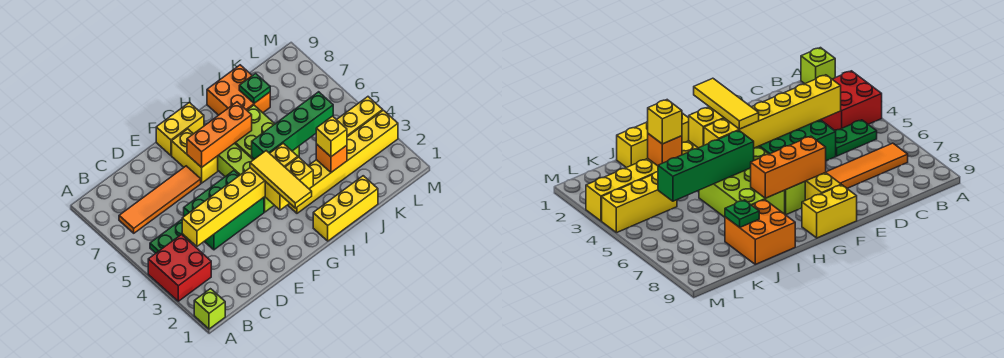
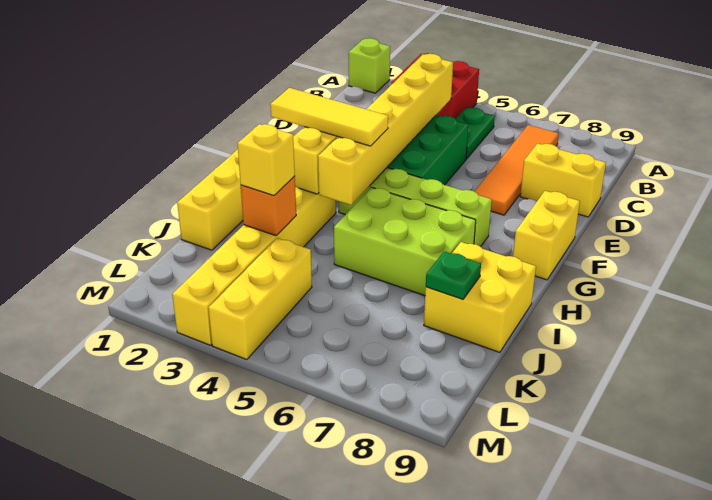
yellow 1x2 brick [172,129,218,183] -> yellow 1x2 brick moved to [520,144,606,217]
orange 1x3 brick [187,102,252,167] -> none
green 1x4 brick [252,92,333,159] -> none
orange 2x2 brick [207,65,270,115] -> yellow 2x2 brick [424,242,536,352]

